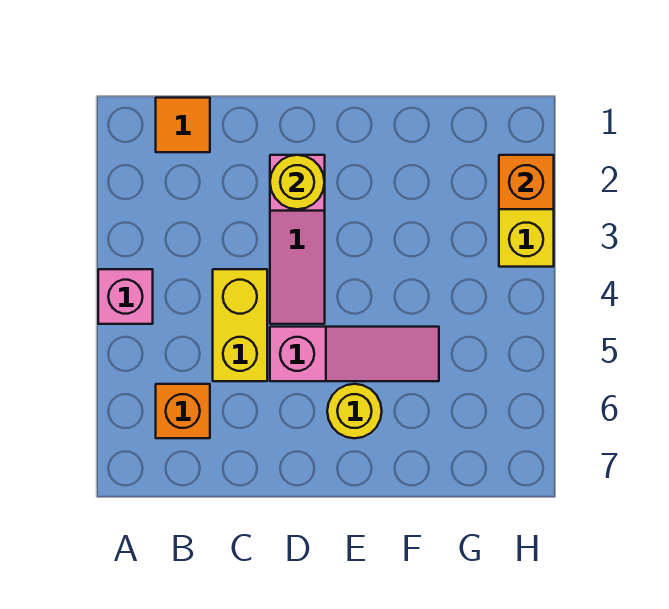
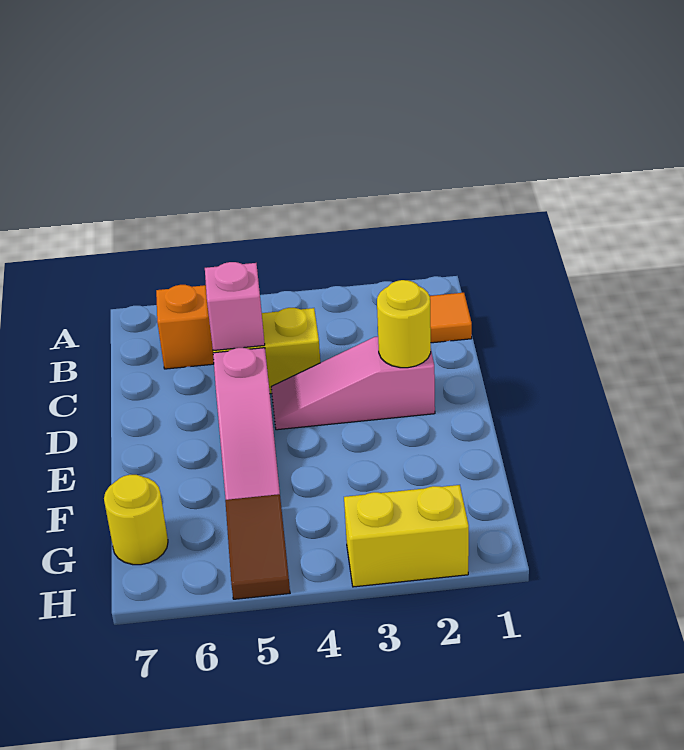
pink 1x1 brick [98,269,153,324] -> pink 1x1 brick moved to [205,262,265,350]
yellow 1x1 round brick [327,384,382,438] -> yellow 1x1 round brick moved to [104,475,168,565]
none -> brown 1x2 tile [225,494,290,599]
orange 1x1 brick [499,155,554,209] -> none

